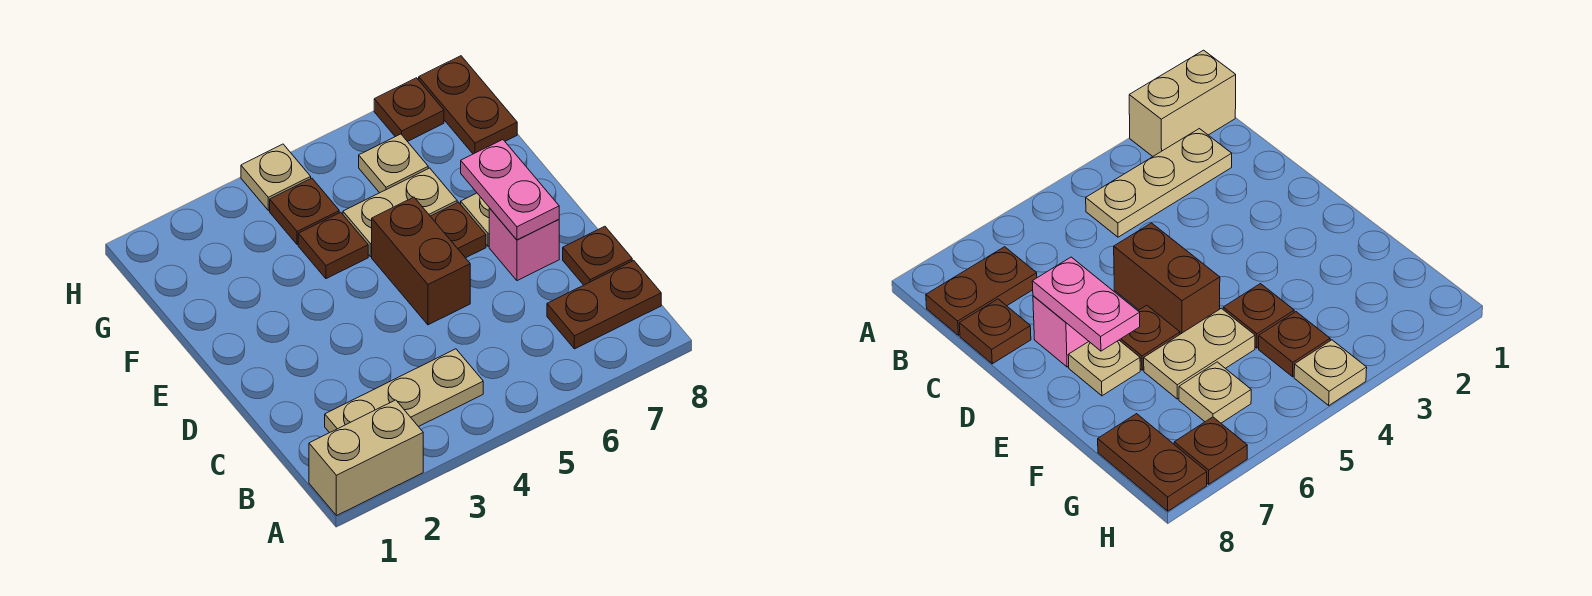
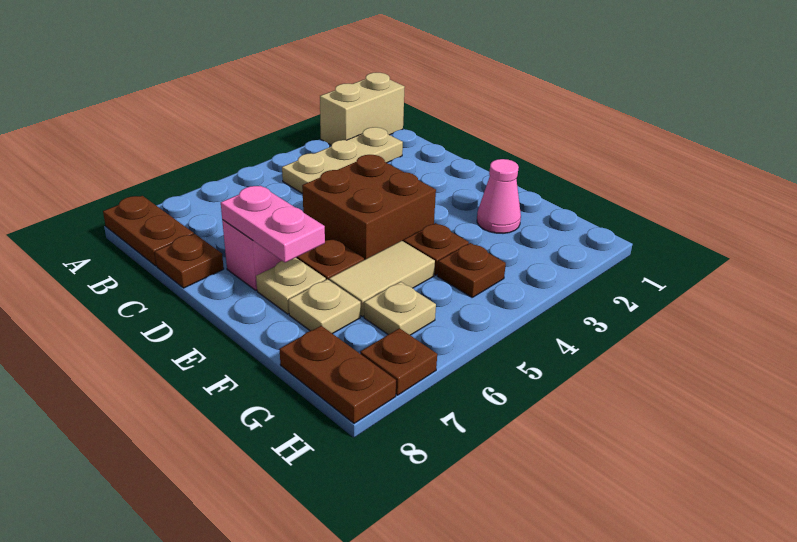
brown 1x2 plate [547,261,661,349] -> brown 1x2 plate turned to [103,196,194,266]
brown 1x2 brick [372,197,470,325] -> brown 2x2 brick [302,155,436,260]
none -> pink 1x1 cone [477,159,521,233]
tan 1x2 plate [343,168,457,257] -> tan 1x2 tile [329,241,435,317]
tan 1x1 plate [241,144,311,210] -> tan 1x1 plate moved to [289,279,361,334]

